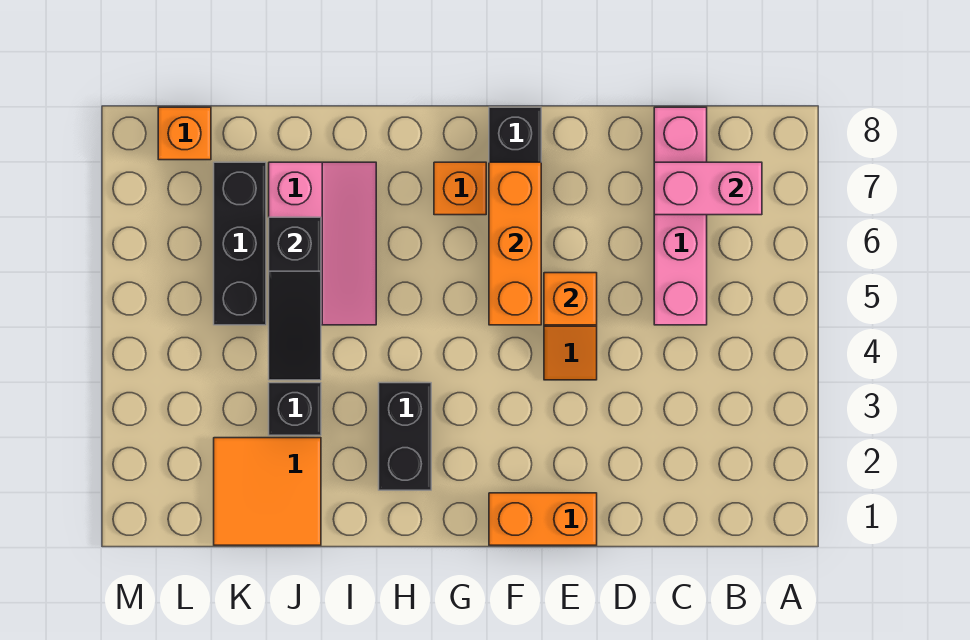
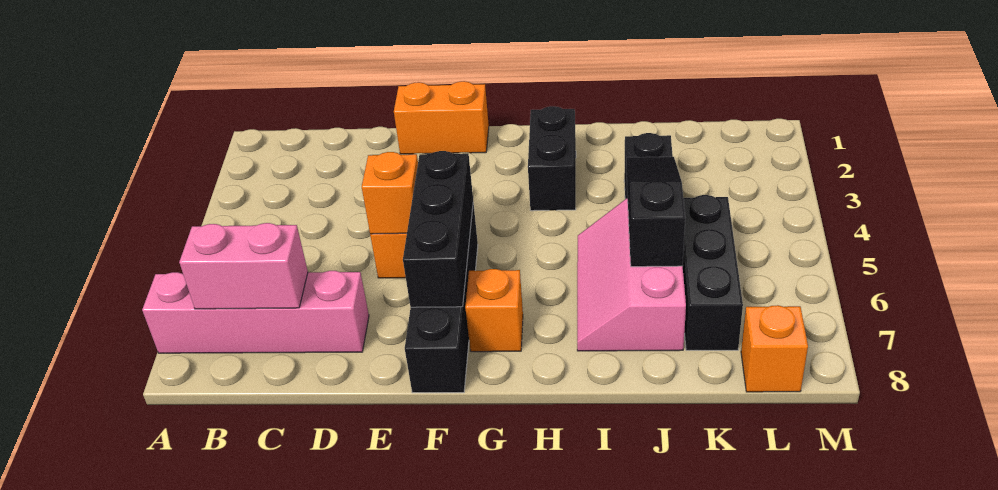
pink 1x4 brick [654,107,707,325] -> pink 1x4 brick turned to [142,271,369,353]
orange 1x3 brick [489,162,541,325] -> black 1x3 brick [403,151,473,307]
orange 2x2 tile [214,438,321,545] -> none

